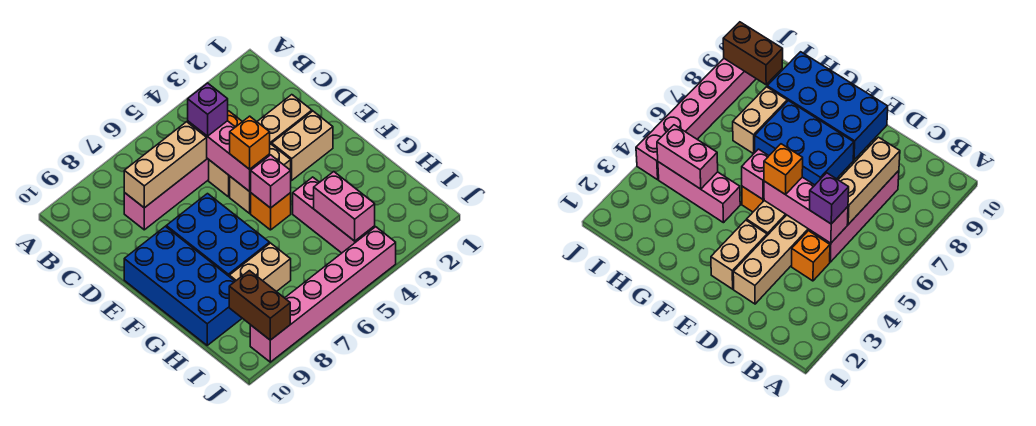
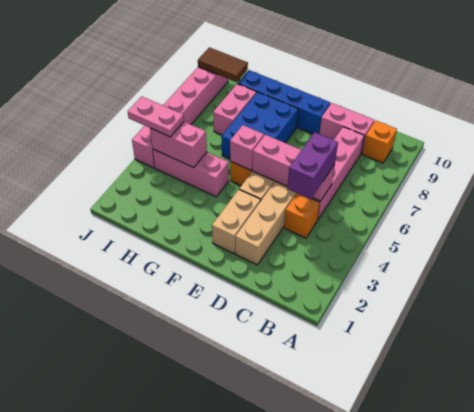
purple 1x1 brick [188,83,228,136] -> purple 1x2 brick [287,132,338,199]
tan 1x3 brick [124,122,207,208] -> none
none -> pink 1x2 brick [319,103,374,153]
orange 1x1 brick [230,116,270,169] -> orange 1x1 brick moved to [362,121,397,163]
blue 2x3 brick [166,194,270,276] -> blue 2x3 brick turned to [222,92,298,159]
blue 2x4 brick [124,226,242,345] -> blue 1x4 brick [238,70,330,134]
tan 1x2 brick [229,243,291,292] -> pink 1x2 brick [213,84,256,135]
none -> pink 1x2 plate [128,96,184,137]
brown 1x2 brick [229,271,290,340] -> brown 1x2 tile [198,47,248,82]

